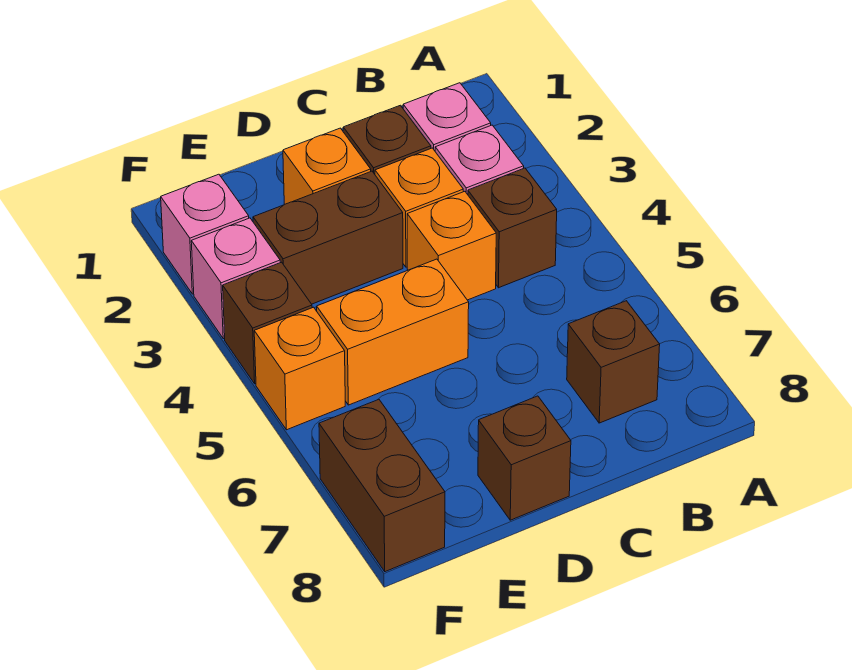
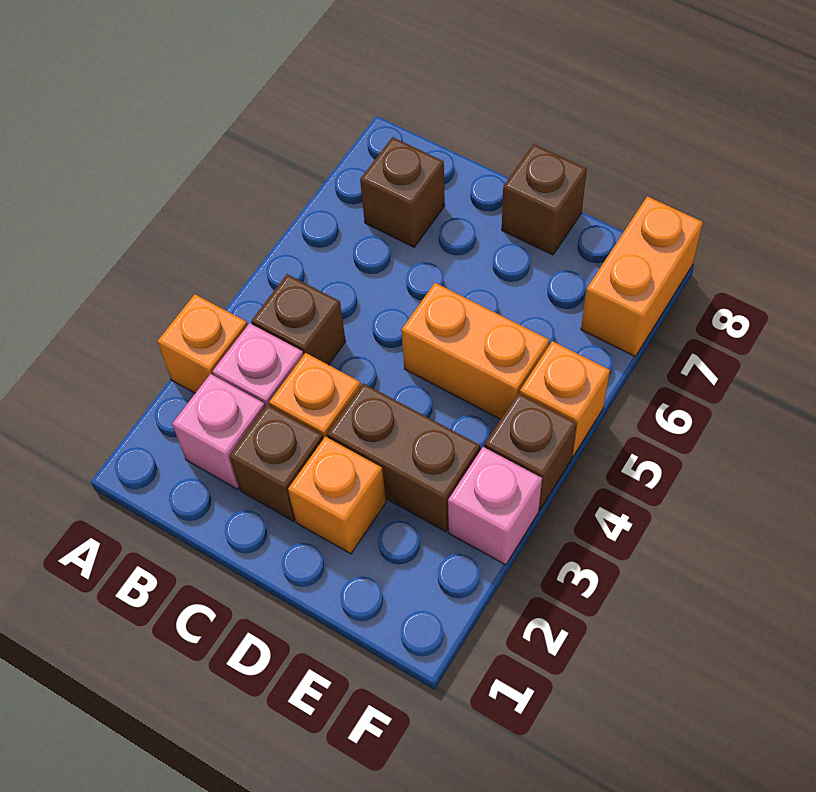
orange 1x1 brick [407,191,496,300] -> orange 1x1 brick moved to [157,294,247,393]
pink 1x1 brick [161,174,249,294] -> none
brown 1x2 brick [319,400,445,572] -> orange 1x2 brick [581,196,703,357]

